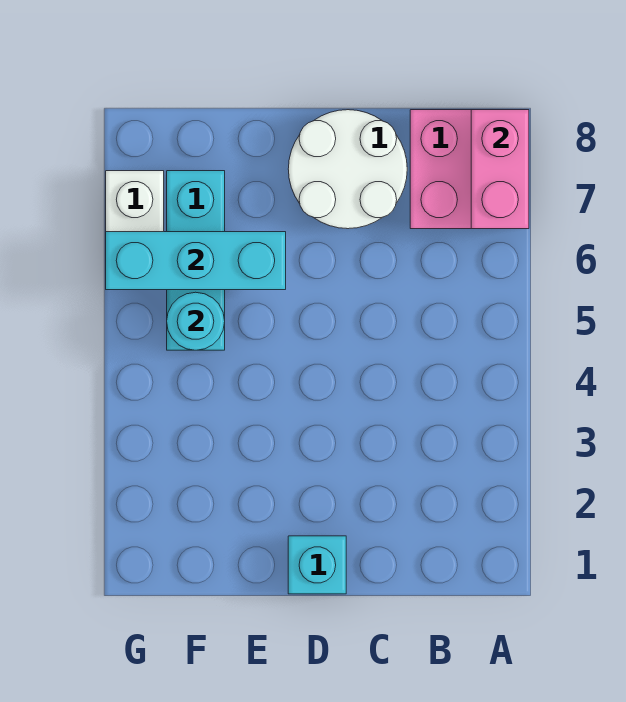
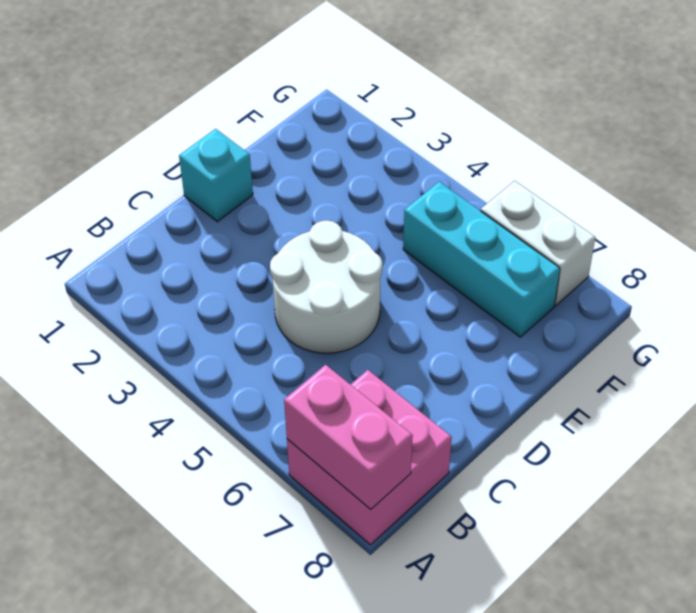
white 2x2 round brick [288,110,407,229] -> white 2x2 round brick moved to [270,220,382,353]
cyan 1x3 brick [106,232,286,290] -> none
cyan 1x1 round brick [167,292,225,350] -> none

